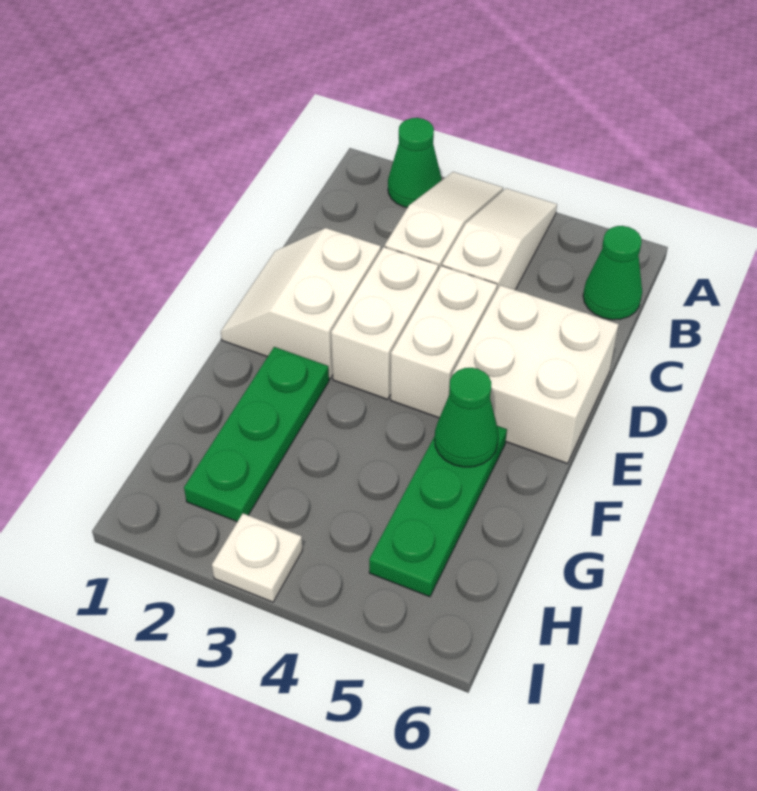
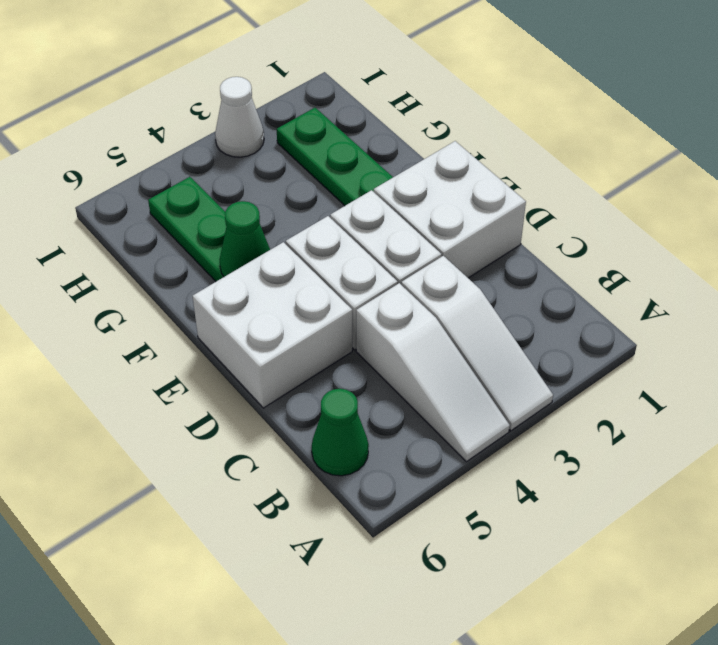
green 1x1 cone [388,118,442,208] -> none
white 2x2 slope [221,228,381,379] -> white 2x2 brick [374,141,526,278]
white 1x1 plate [212,514,303,602] -> white 1x1 cone [215,77,264,157]

